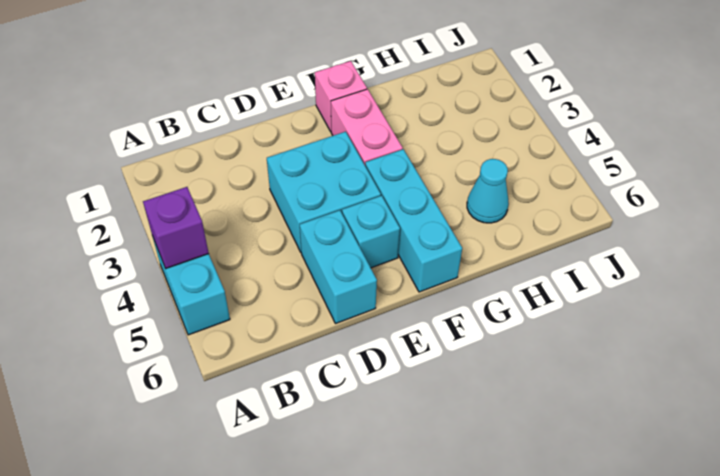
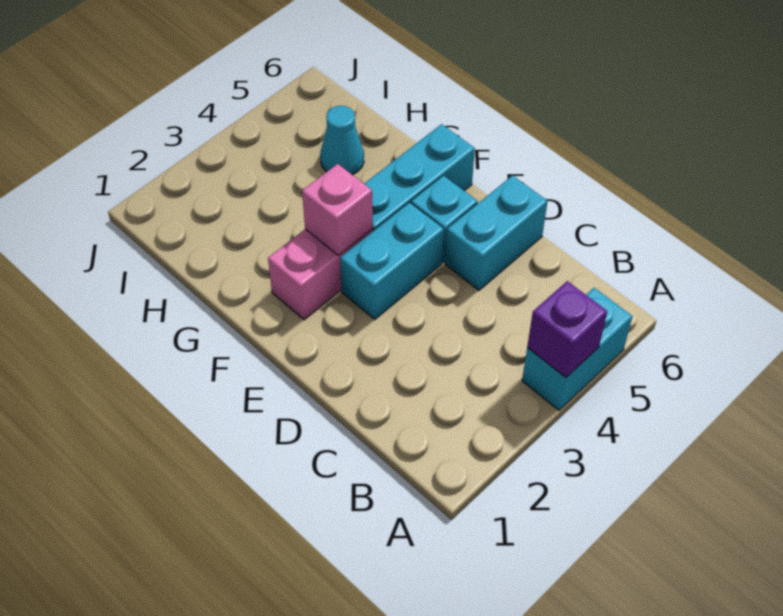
cyan 2x2 brick [267,132,381,252] -> cyan 1x2 brick [340,203,444,319]
pink 1x1 brick [315,61,367,131] -> pink 1x1 brick moved to [302,164,373,256]

